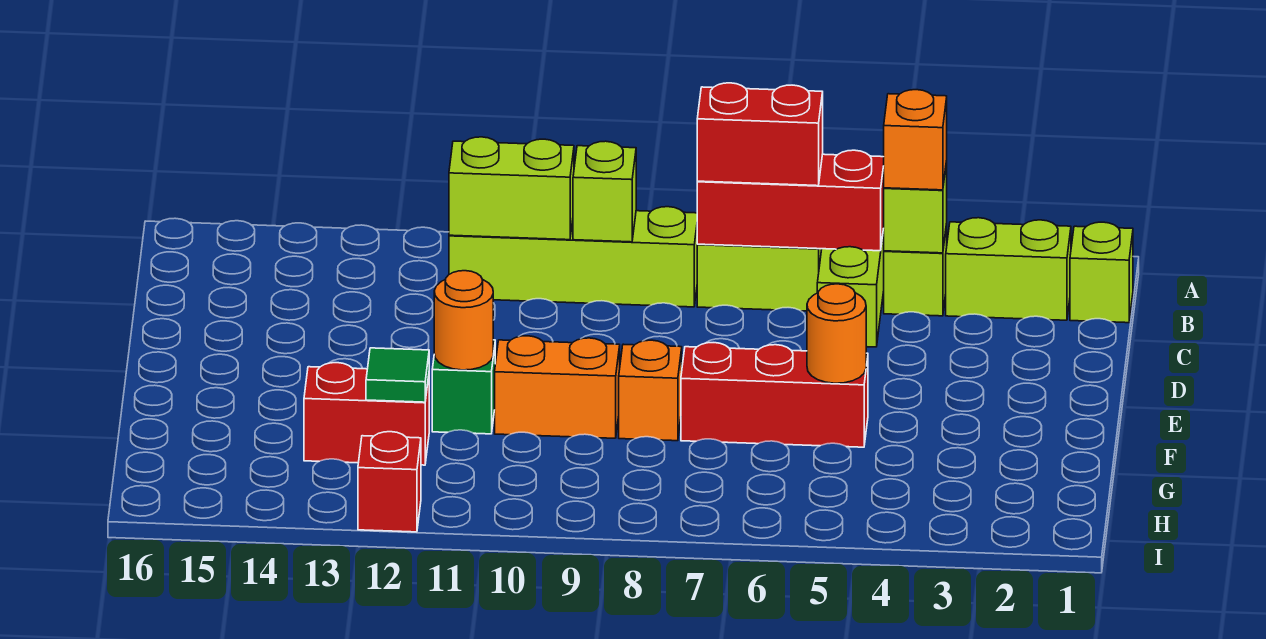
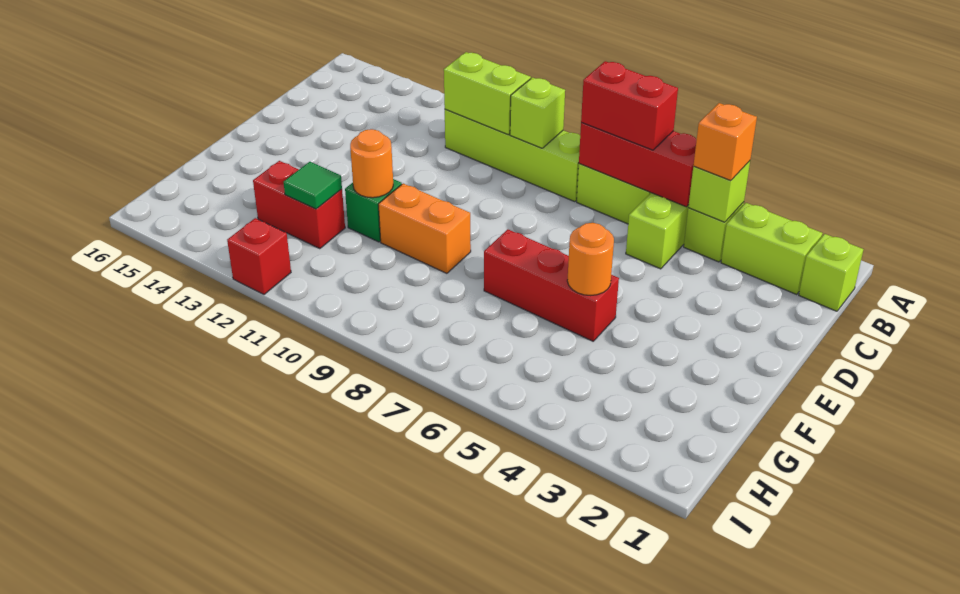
orange 1x1 brick [619,340,682,441] -> none

